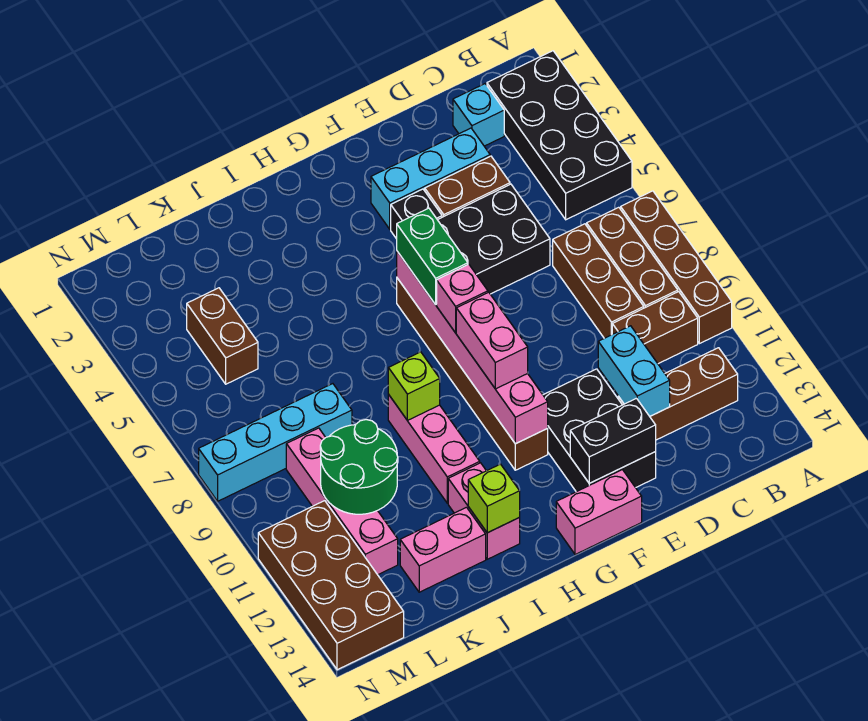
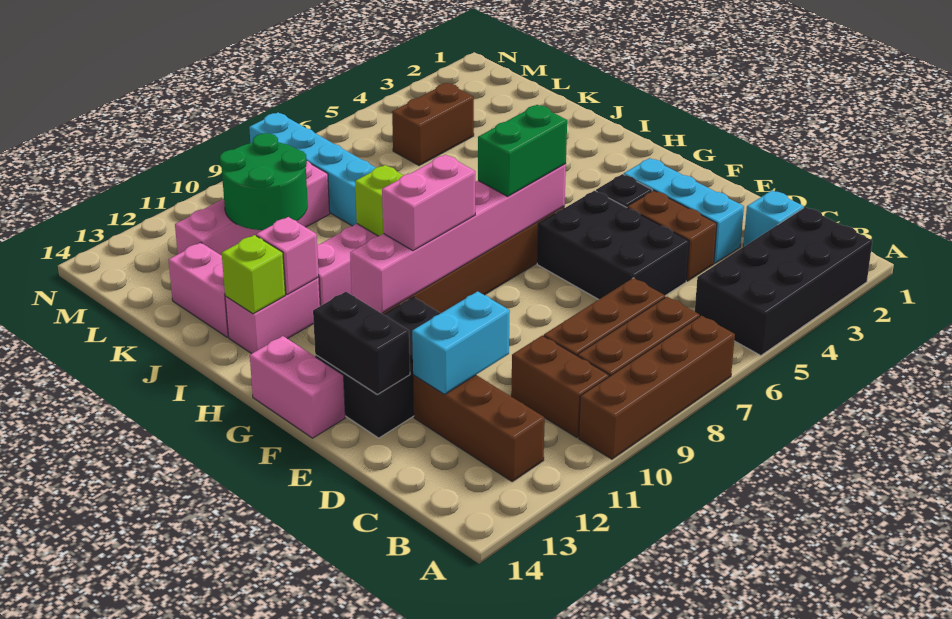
pink 1x1 brick [437,264,488,333] -> pink 1x1 brick moved to [256,217,319,295]
brown 2x4 brick [258,501,404,670] -> none

